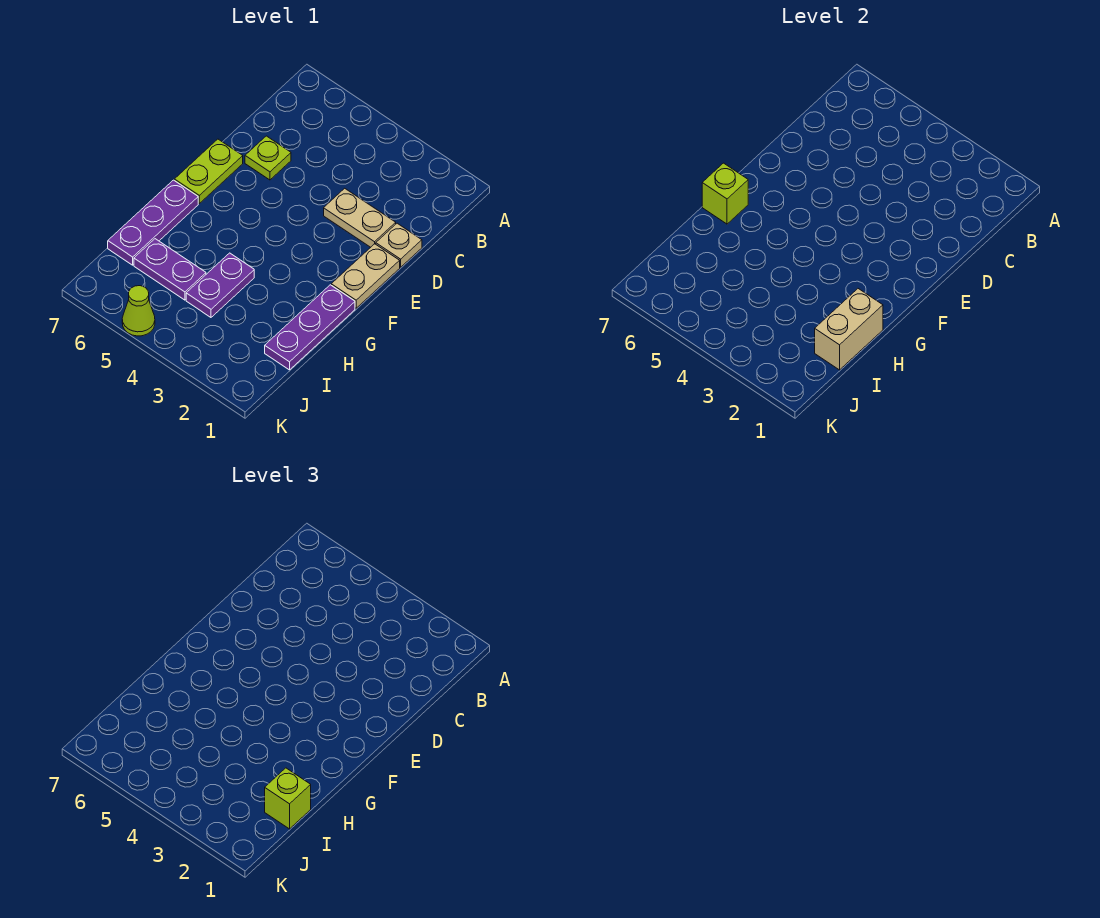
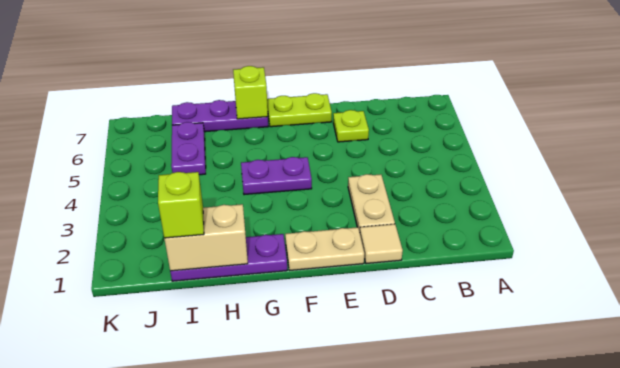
tan 1x1 plate [376,223,422,267] -> tan 1x1 tile [360,224,403,264]
purple 1x2 plate [186,253,254,317] -> purple 1x2 plate moved to [241,157,312,195]
lime 1x1 cone [122,286,155,336] -> none

